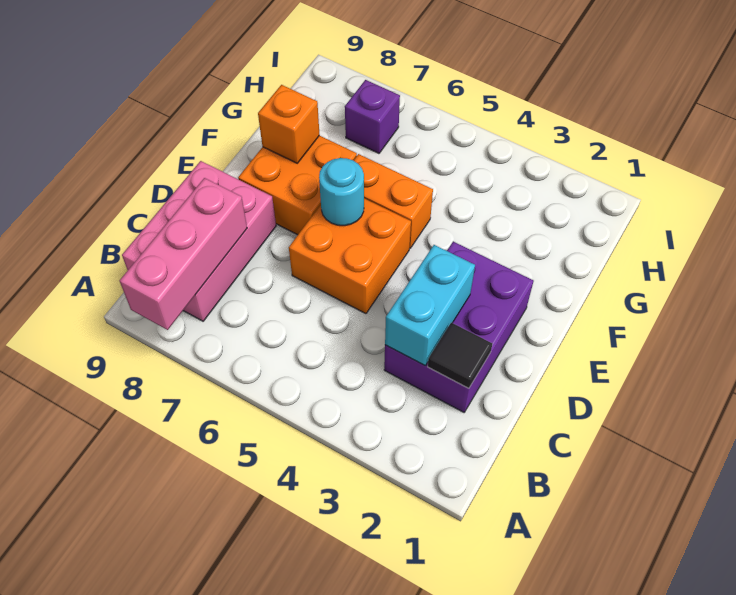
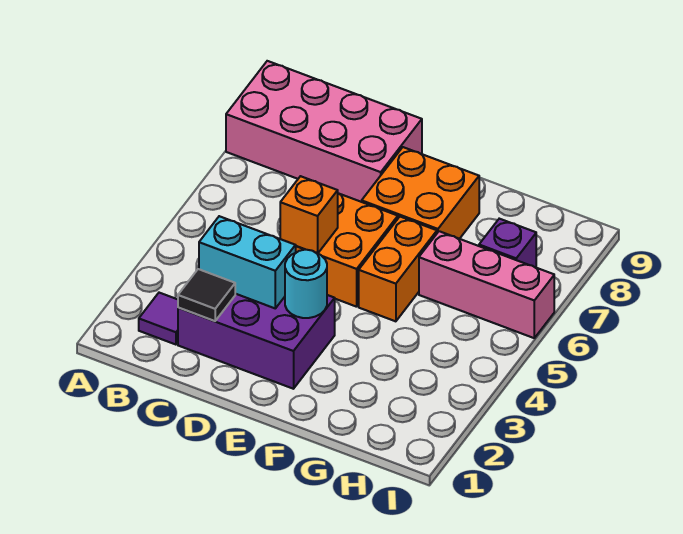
pink 1x3 brick [119,178,247,330] -> pink 1x3 brick moved to [419,231,554,338]
none -> purple 1x1 tile [139,293,178,345]
pink 2x3 brick [122,161,276,321] -> pink 2x4 brick [226,61,422,202]
cyan 1x1 round brick [319,158,364,226] -> cyan 1x1 round brick moved to [285,250,327,318]
orange 1x1 brick [258,85,320,163] -> orange 1x1 brick moved to [280,176,338,253]

